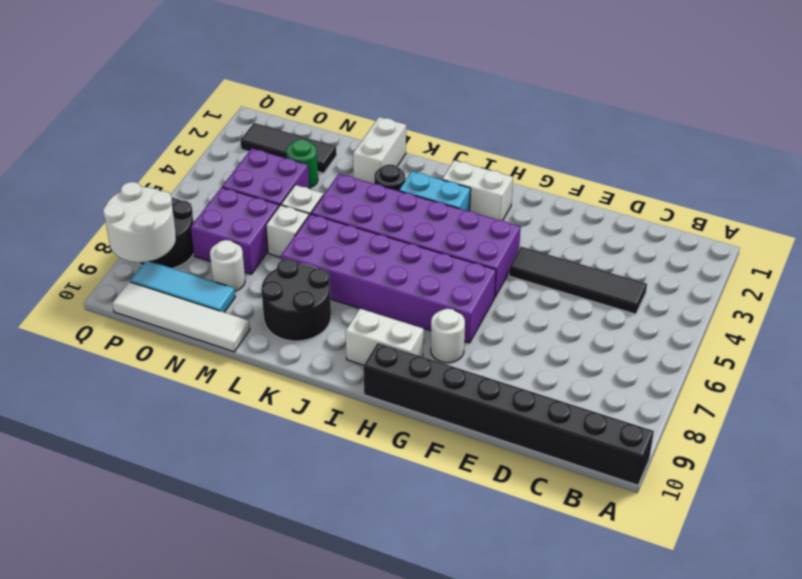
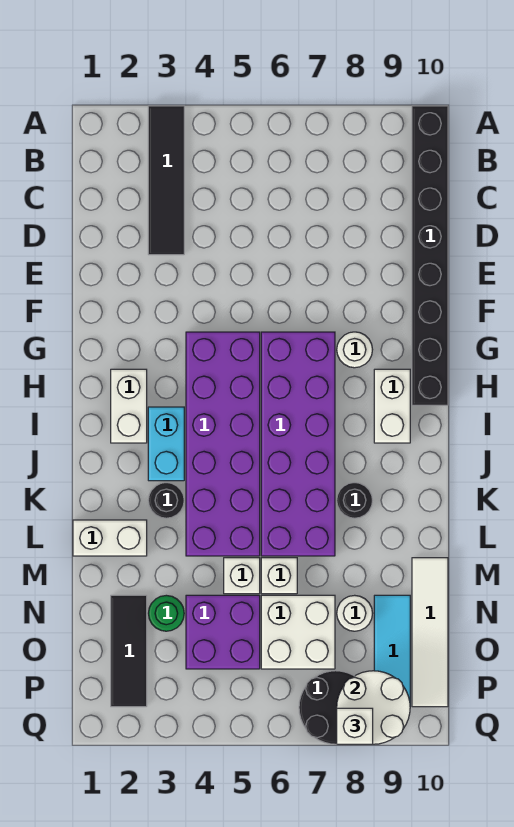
black 1x4 tile [509,247,647,314] -> black 1x4 tile moved to [148,106,184,255]
black 2x2 round brick [261,259,331,341] -> black 1x1 round brick [337,483,373,518]
purple 2x2 brick [190,187,279,274] -> white 2x2 brick [261,595,335,669]
none -> white 1x1 brick [337,708,373,744]

